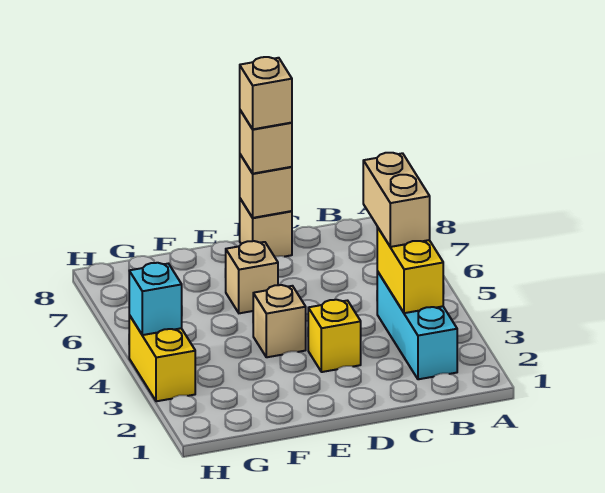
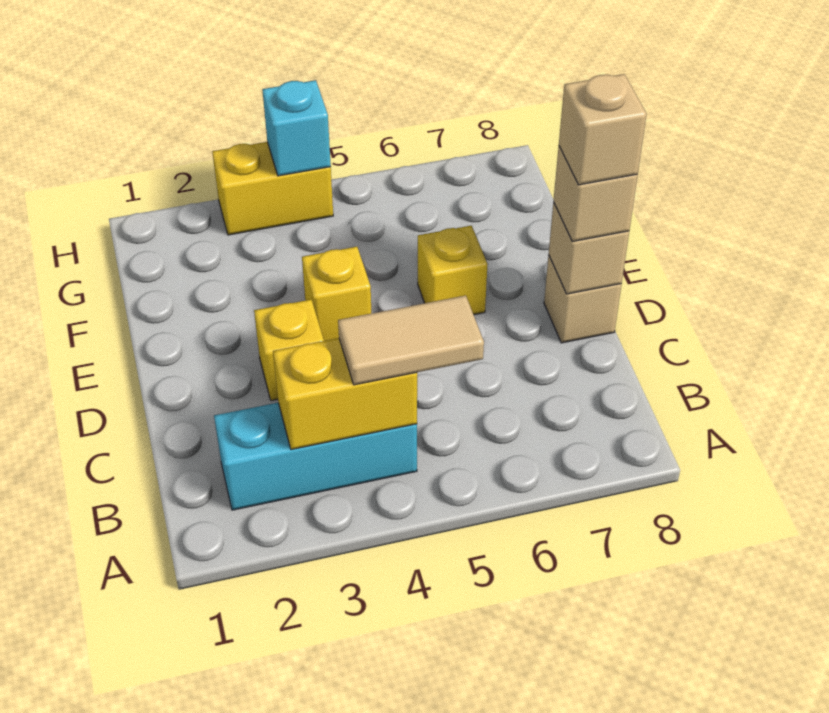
tan 1x2 brick [363,153,430,247] -> tan 1x2 tile [338,296,484,385]
tan 1x1 brick [253,285,306,357] -> yellow 1x1 brick [302,247,371,341]
tan 1x1 brick [226,241,278,313] -> yellow 1x1 brick [418,226,488,315]

